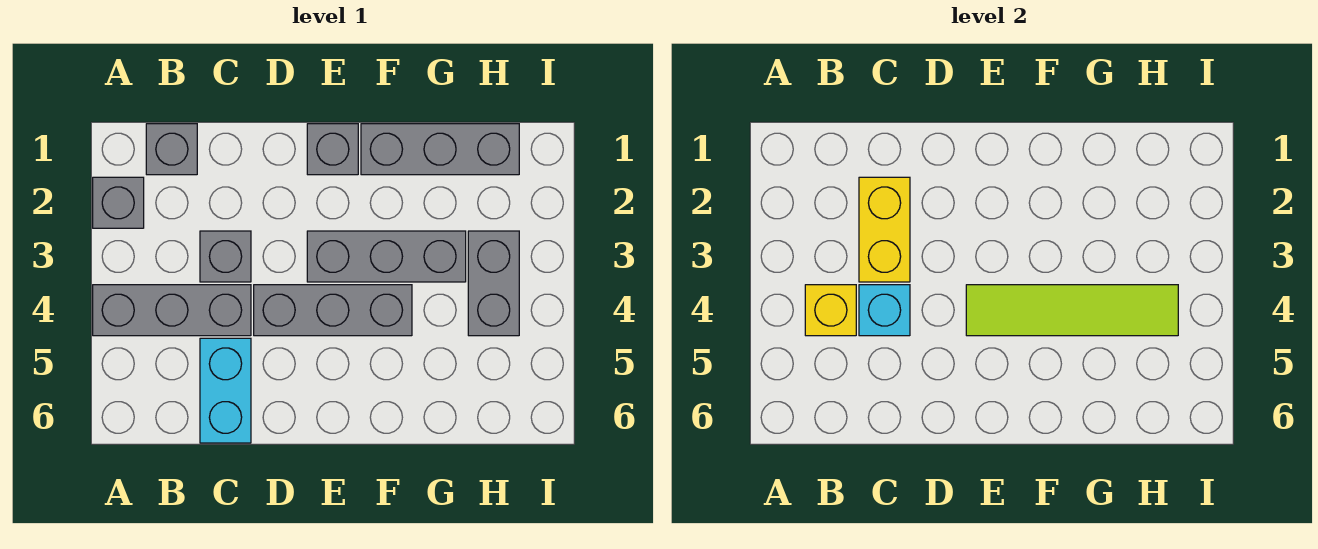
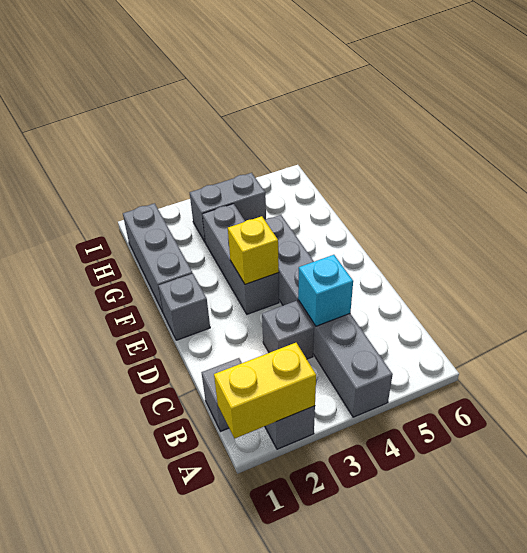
yellow 1x1 brick [805,285,856,336] -> yellow 1x1 brick moved to [228,216,279,284]
yellow 1x2 brick [859,177,910,282] -> yellow 1x2 brick moved to [214,343,316,438]
cyan 1x2 brick [200,338,251,443] -> none
lime 1x4 tile [966,285,1178,336] -> none

